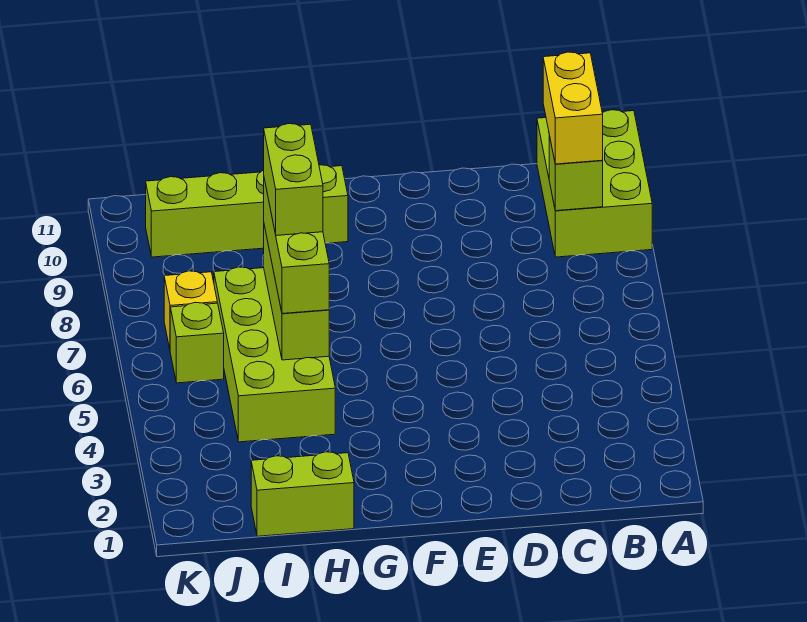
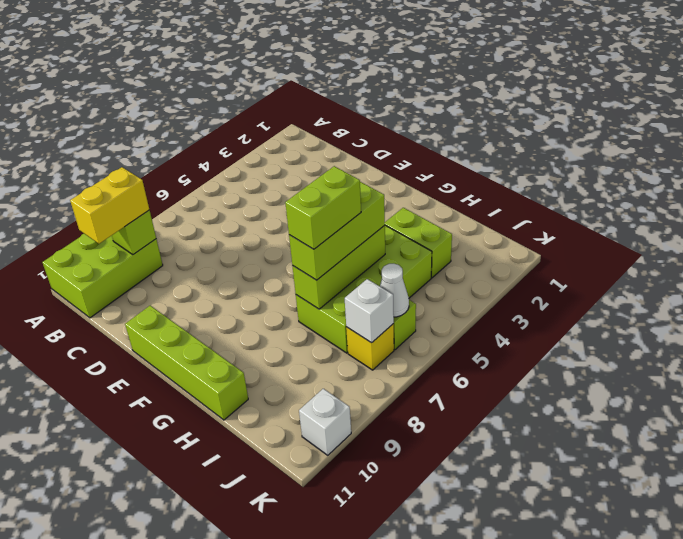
lime 1x4 brick [146,165,348,257] -> lime 1x4 brick moved to [125,306,248,420]
lime 1x2 brick [251,452,354,536] -> lime 1x2 brick moved to [385,208,452,278]
none -> white 1x1 cone [380,264,409,317]
none -> white 1x1 brick [345,279,394,343]
none -> white 1x1 brick [299,389,351,455]

